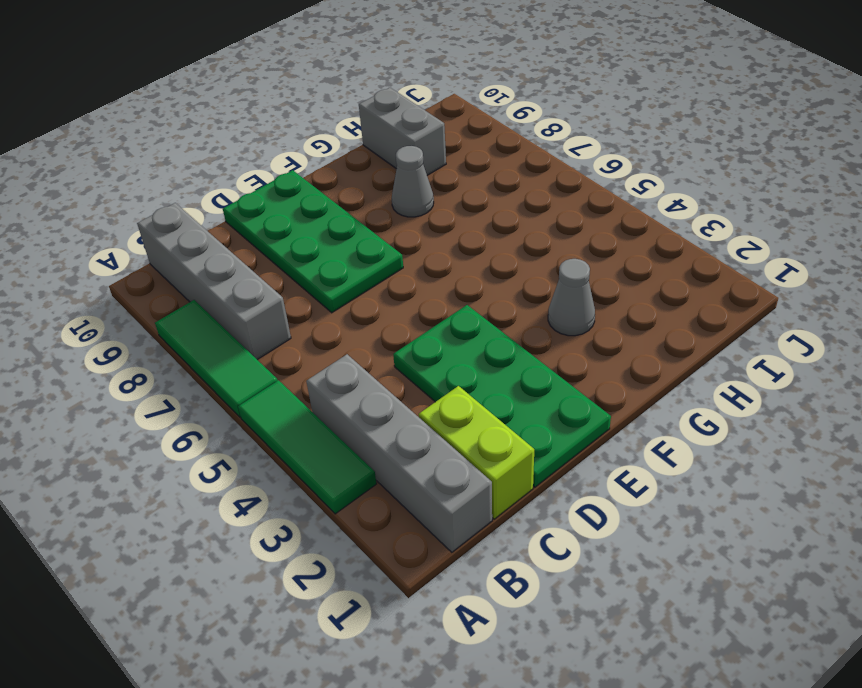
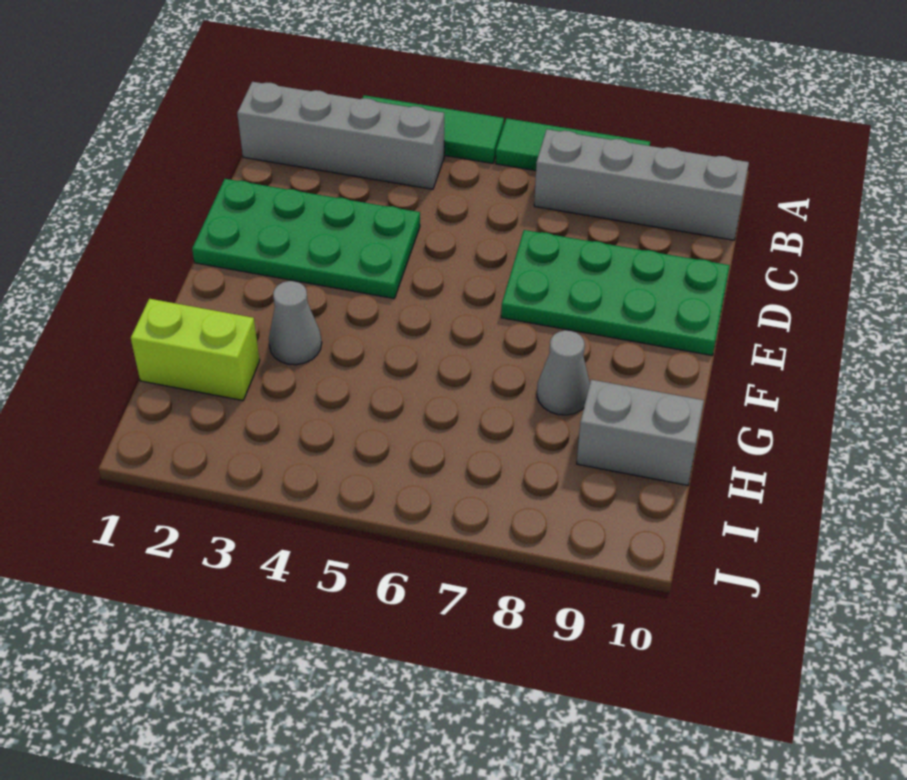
lime 1x2 brick [419,386,534,519] -> lime 1x2 brick moved to [131,299,260,400]

